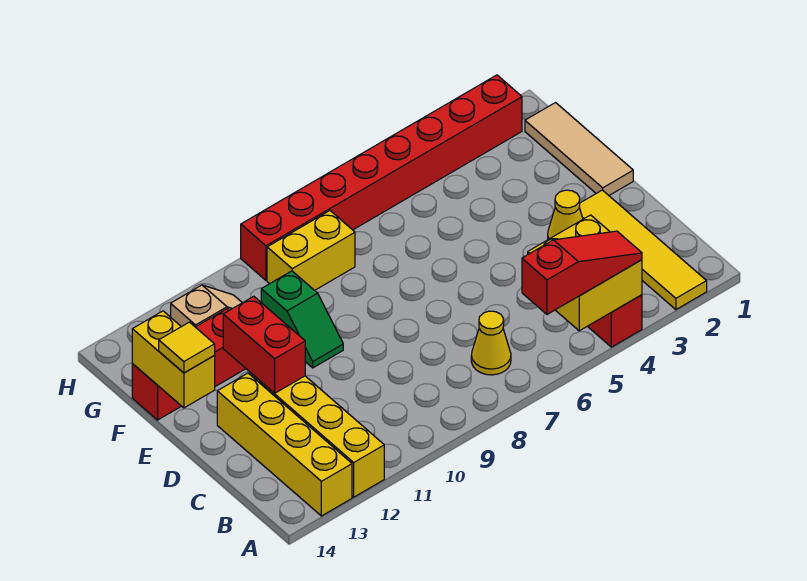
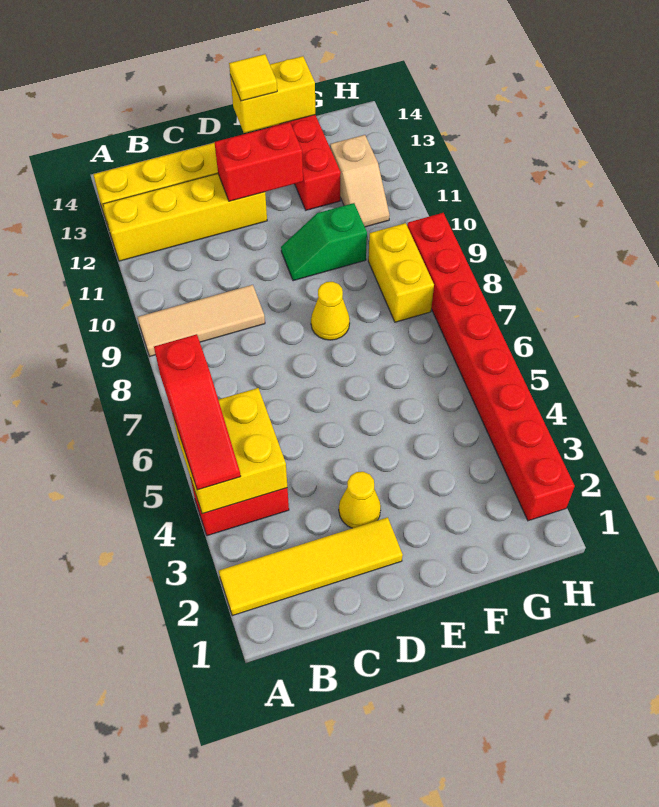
yellow 1x1 cone [471,311,511,375] -> yellow 1x1 cone moved to [311,282,350,340]
tan 1x3 tile [525,103,633,195] -> tan 1x3 tile moved to [138,285,265,356]

